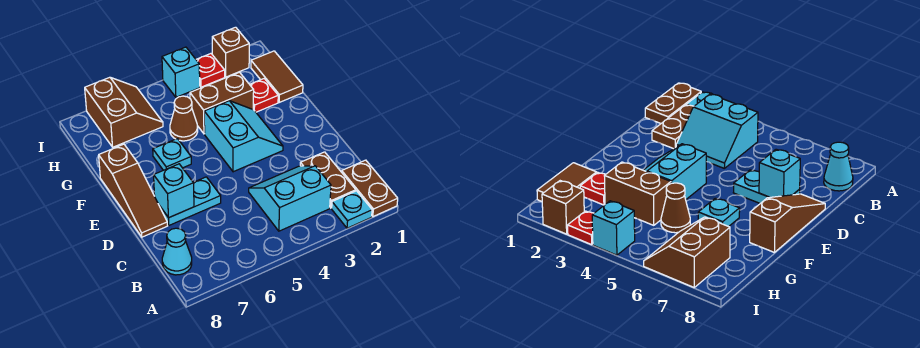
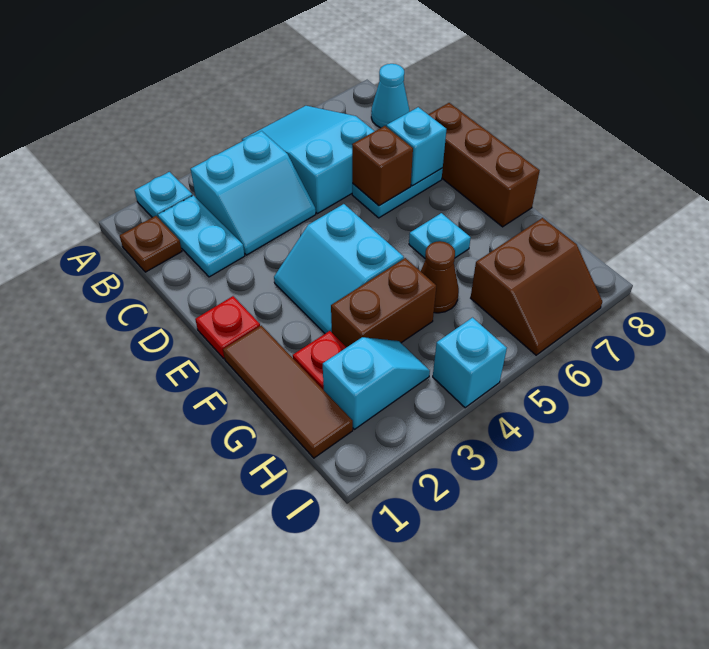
brown 1x2 plate [342,160,398,217] -> brown 1x1 plate [120,216,182,272]
none -> cyan 2x3 slope [242,106,374,214]
brown 1x2 plate [300,152,356,208] -> cyan 1x2 plate [158,195,245,277]
brown 1x3 slope [99,144,167,237] -> brown 1x3 brick [428,103,540,227]
brown 1x2 tile [251,51,303,102] -> brown 1x3 tile [223,326,353,458]
none -> cyan 1x2 slope [323,337,430,429]
brown 2x2 slope [85,77,163,147] -> brown 2x2 slope turned to [471,218,602,355]
brown 1x1 brick [212,27,249,77] -> brown 1x1 brick moved to [352,126,413,206]
red 1x1 plate [196,54,225,87] -> red 1x1 plate moved to [195,296,260,358]

